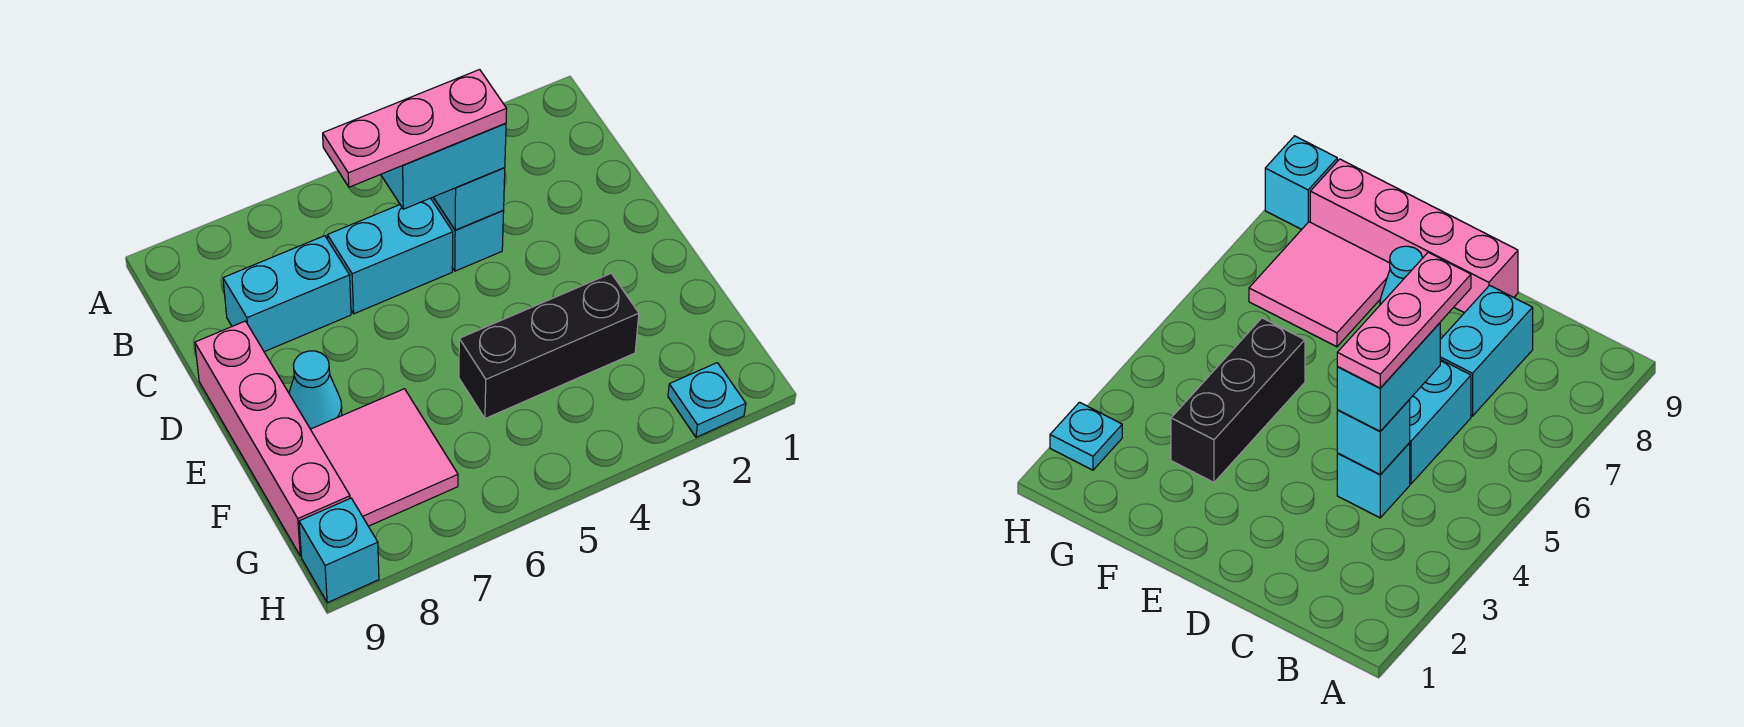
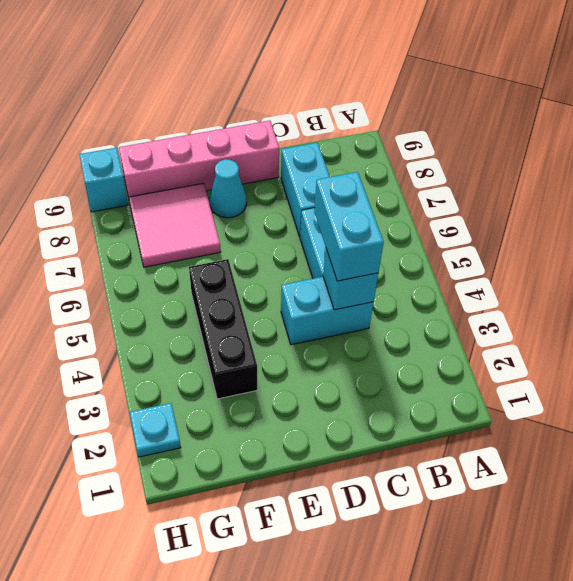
cyan 1x1 brick [431,197,504,271] -> cyan 1x2 brick [281,277,374,345]
pink 1x3 plate [323,70,507,187] -> none

